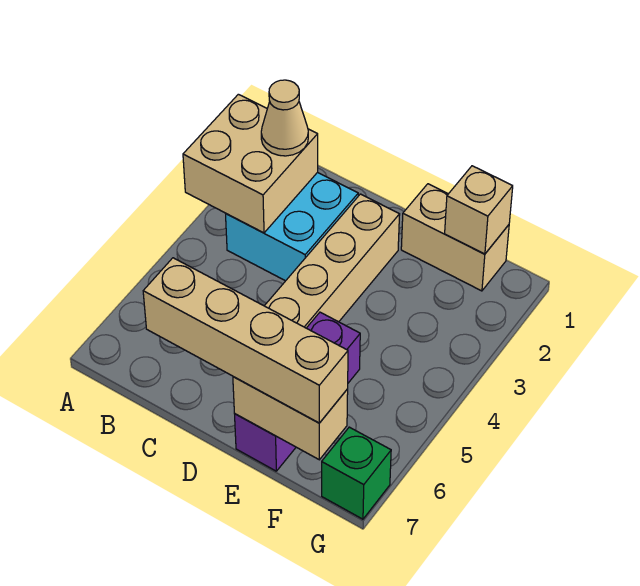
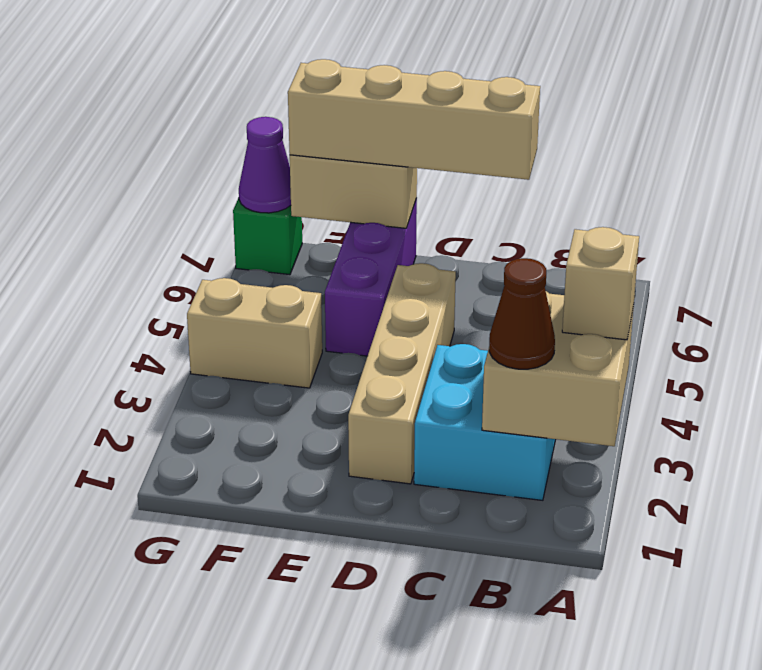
tan 1x1 cone [261,80,308,156] -> brown 1x1 cone [489,258,555,369]
tan 1x2 brick [401,184,509,291] -> tan 1x2 brick moved to [187,278,322,388]
tan 1x1 brick [445,166,513,254] -> tan 1x1 brick moved to [562,227,639,340]
none -> purple 1x1 cone [239,117,291,213]

